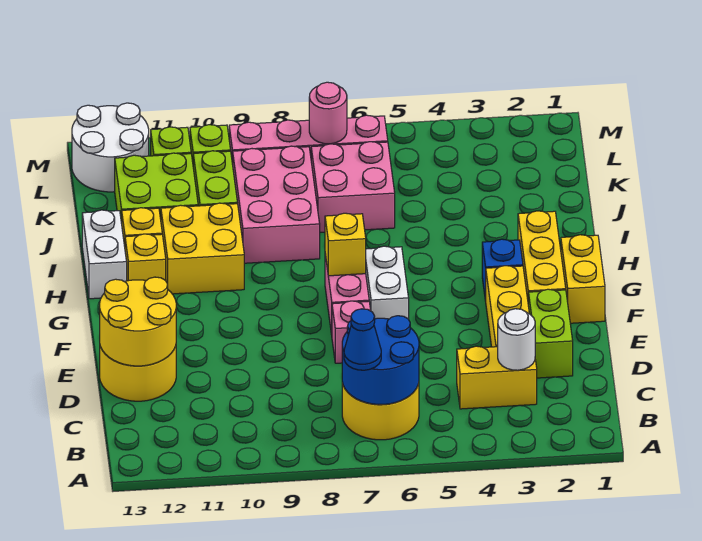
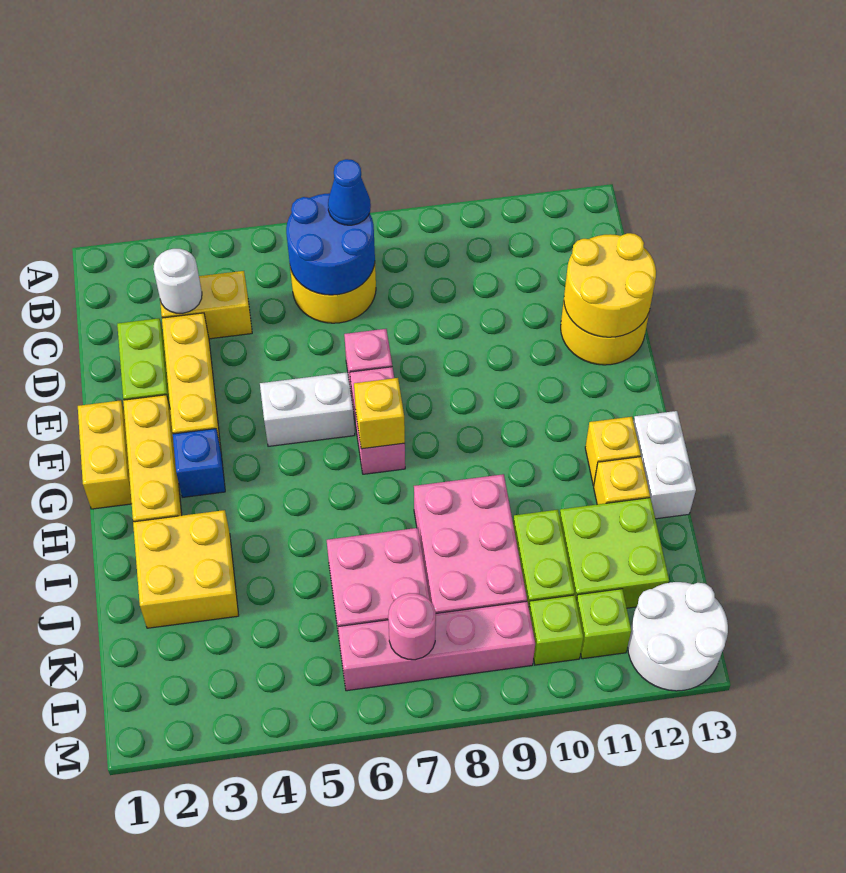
white 1x2 brick [366,246,409,319] -> white 1x2 brick turned to [260,372,355,446]
yellow 2x2 brick [161,203,244,294] -> yellow 2x2 brick moved to [133,510,239,628]

